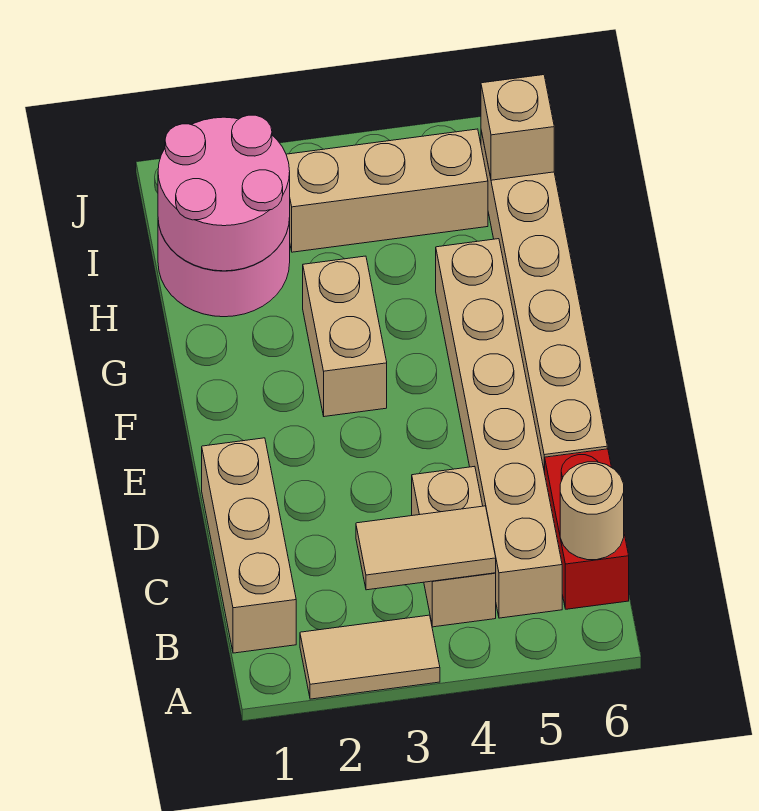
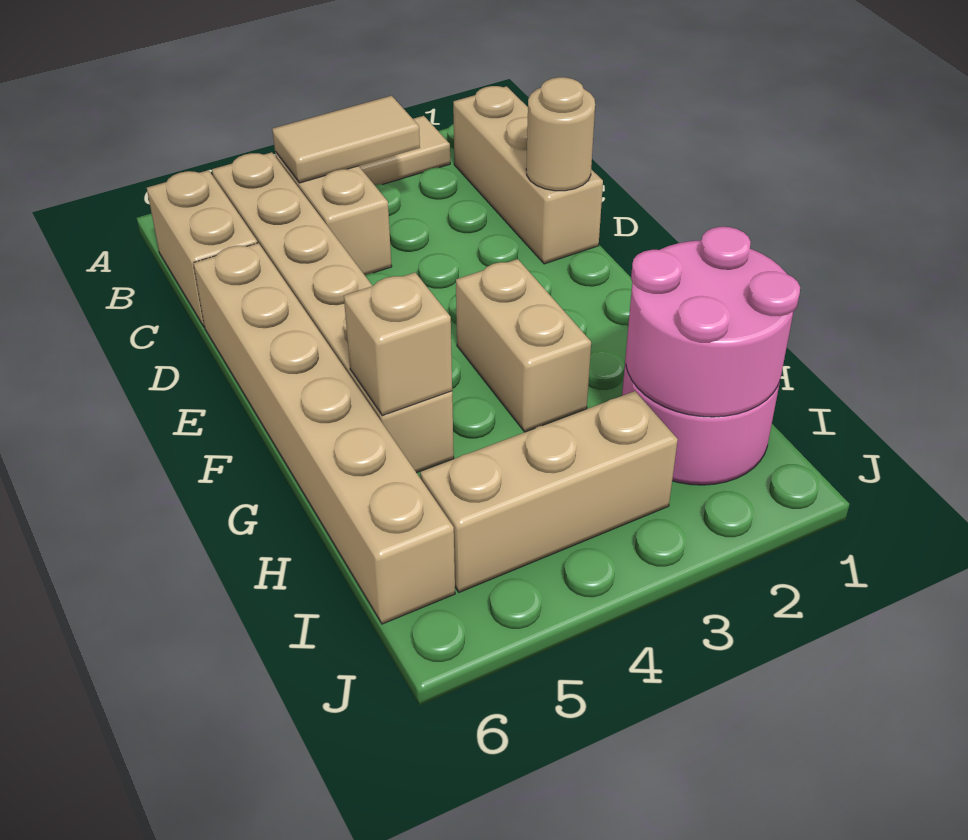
red 1x2 brick [545,449,629,609] -> tan 1x2 brick [147,170,258,327]
tan 1x1 round brick [560,462,624,560] -> tan 1x1 round brick moved to [526,77,595,191]
tan 1x1 brick [481,75,554,180] -> tan 1x1 brick moved to [344,273,452,416]

